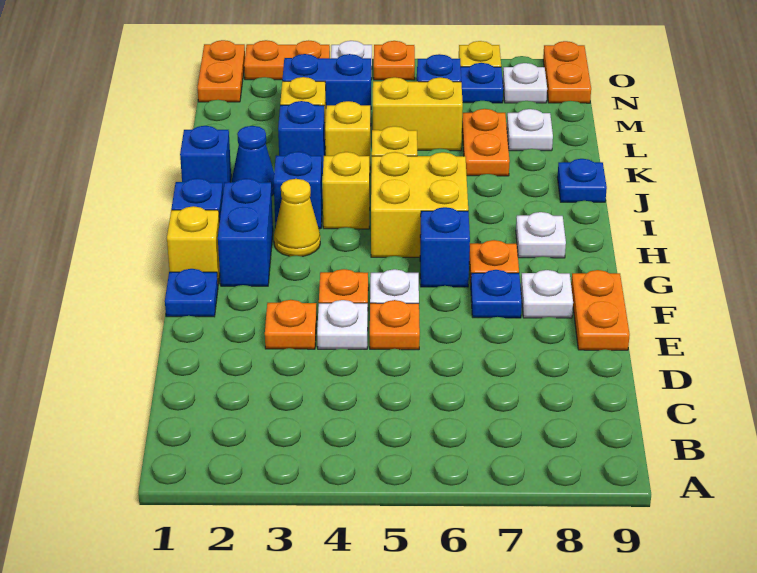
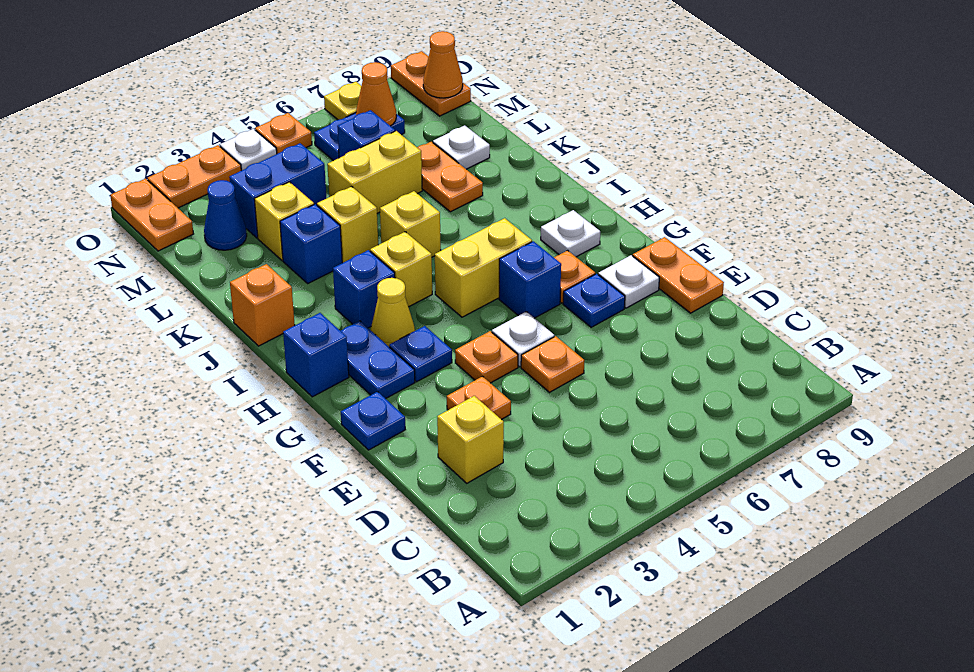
white 1x1 plate [317,300,368,349] -> none
yellow 1x1 brick [167,206,220,284] -> yellow 1x1 brick moved to [437,396,504,483]
blue 1x2 brick [218,179,273,286] -> blue 1x2 plate [341,321,415,399]
yellow 2x2 brick [371,152,468,257] -> yellow 1x2 brick [435,218,532,317]
blue 1x1 brick [180,126,231,191] -> orange 1x1 brick [230,264,295,346]
blue 1x1 cone [232,126,274,195] -> blue 1x1 cone moved to [204,180,247,250]
blue 1x1 plate [557,159,607,202] -> blue 1x1 plate moved to [389,326,452,382]
none -> orange 1x1 cone [356,62,396,126]
white 1x1 plate [503,63,547,103] -> none
none -> orange 1x1 cone [423,31,463,98]

